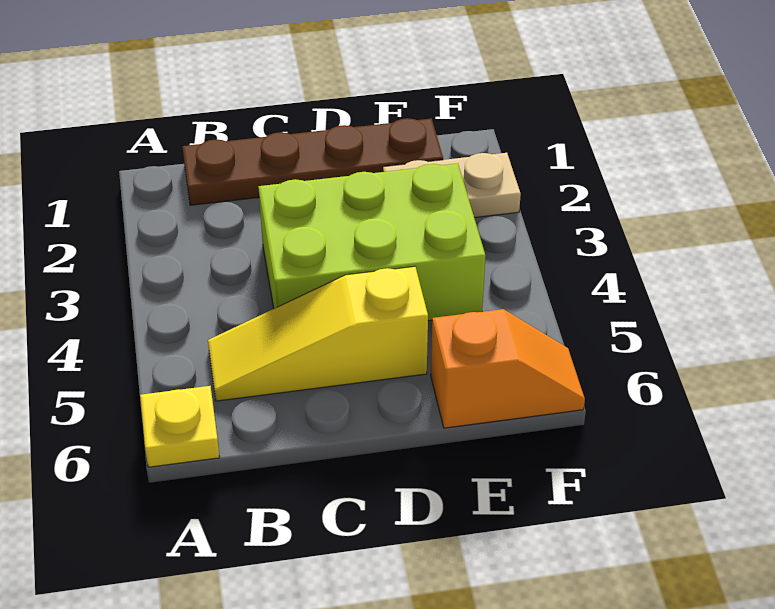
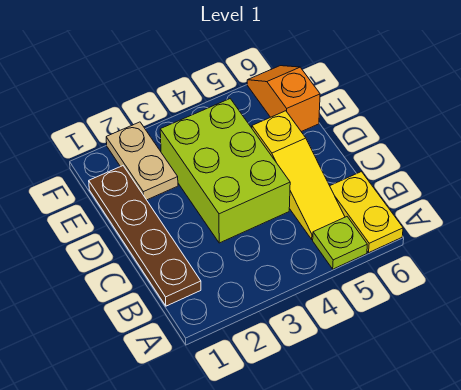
none -> lime 1x1 plate [313,217,367,269]
yellow 1x1 plate [140,386,220,467] -> yellow 1x2 plate [330,172,403,252]

